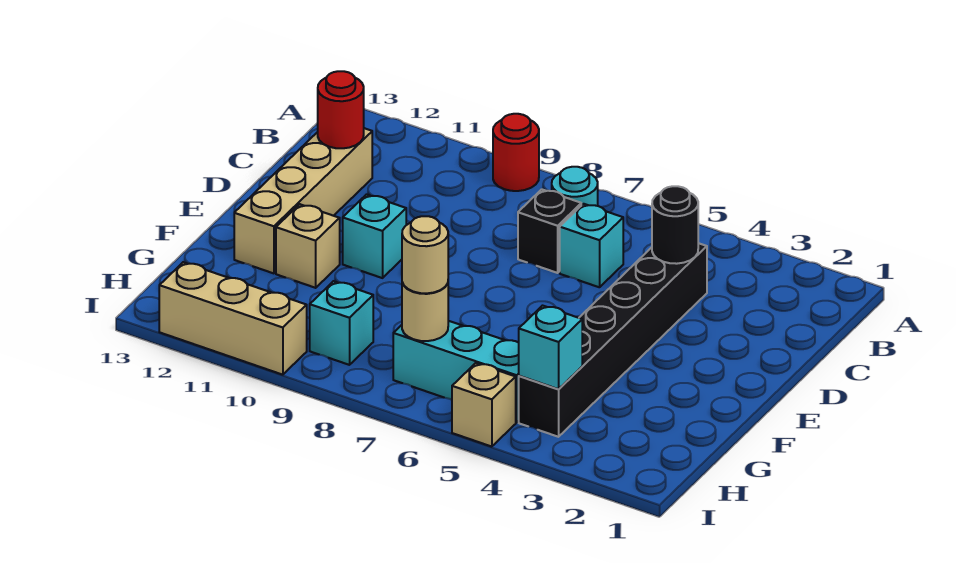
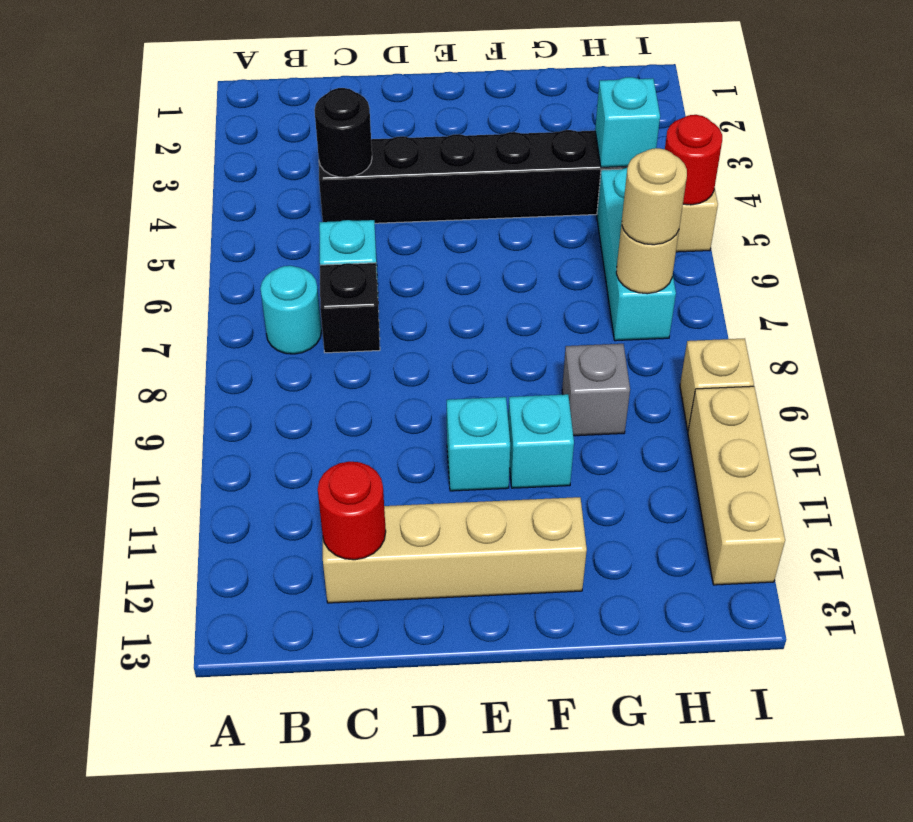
red 1x1 round brick [493,114,539,191] -> red 1x1 round brick moved to [665,115,722,205]
tan 1x1 brick [276,204,340,288] -> tan 1x1 brick moved to [680,338,754,430]
none -> grey 1x1 brick [562,344,630,436]
cyan 1x1 brick [310,281,373,365] -> cyan 1x1 brick moved to [508,394,574,488]

